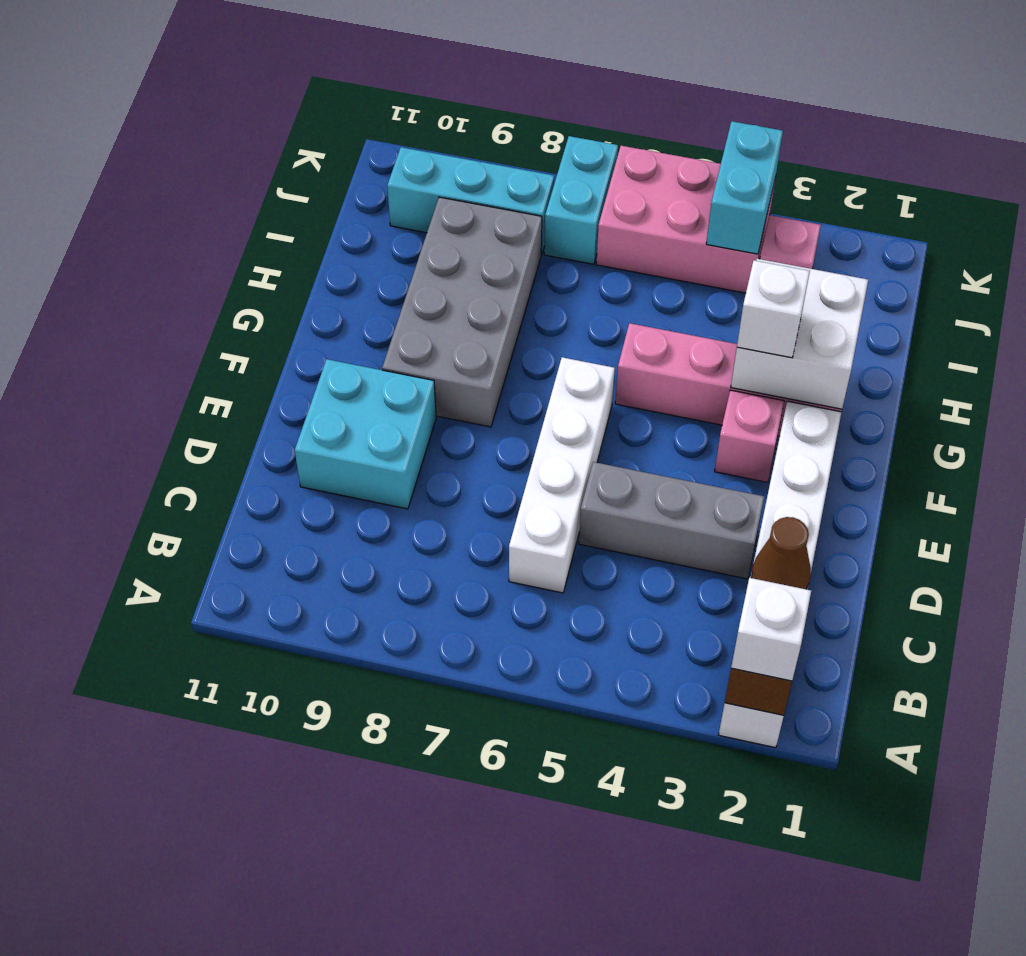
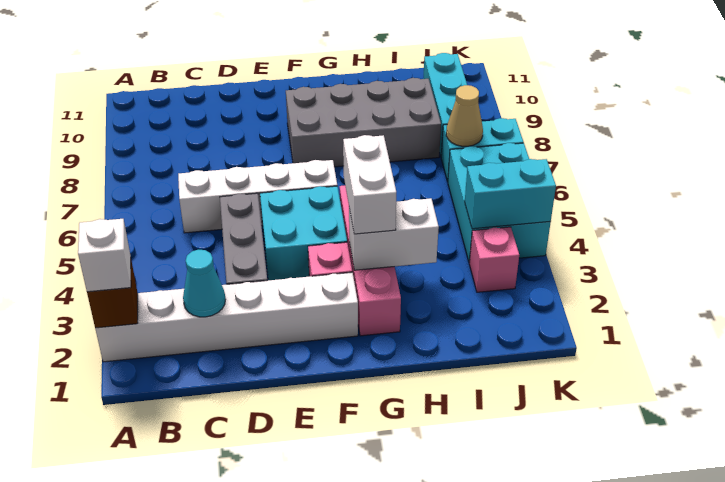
brown 1x1 cone [752,517,811,589] -> cyan 1x1 cone [183,250,225,317]
cyan 2x2 brick [295,359,436,509] -> cyan 2x2 brick moved to [260,186,347,280]
white 2x2 brick [731,259,868,409] -> white 1x2 brick [349,198,439,270]
white 1x1 brick [737,260,810,358] -> white 1x2 brick [343,135,396,234]
pink 2x3 brick [596,146,776,293] -> cyan 2x3 brick [448,143,551,263]
none -> tan 1x1 cone [446,85,483,146]

